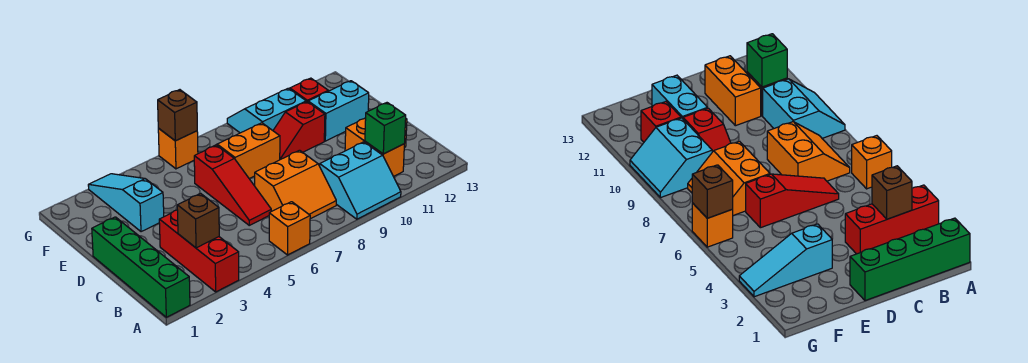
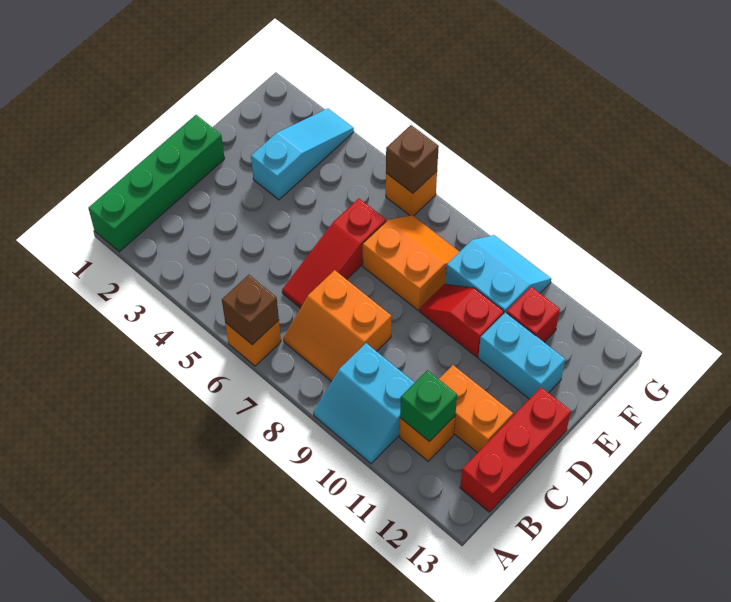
red 1x3 brick [159,210,239,292] -> red 1x3 brick moved to [460,387,571,512]
brown 1x1 brick [177,194,219,248] -> brown 1x1 brick moved to [222,275,279,345]

